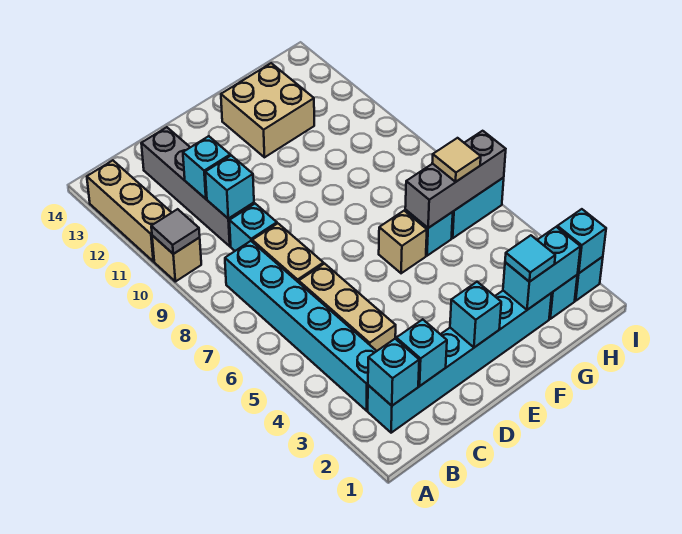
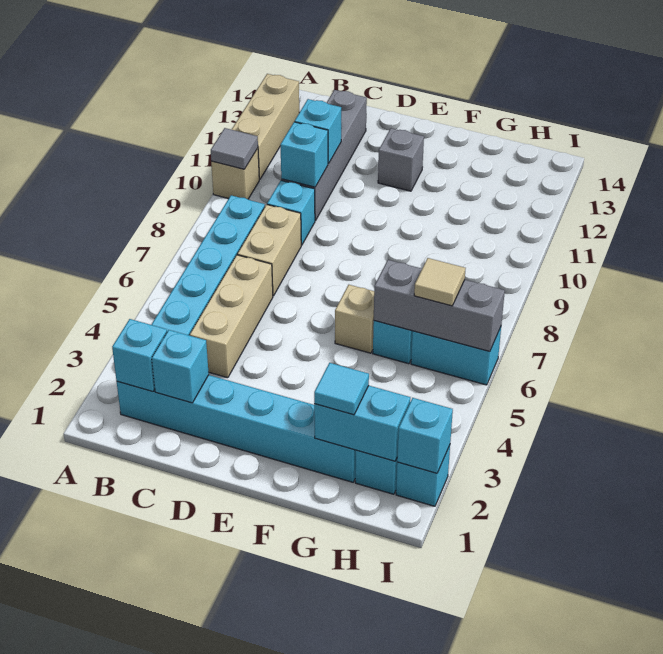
cyan 1x1 brick [450,282,501,347] -> none
none -> grey 1x1 brick [378,128,424,191]
tan 2x2 brick [221,63,314,157] -> none

